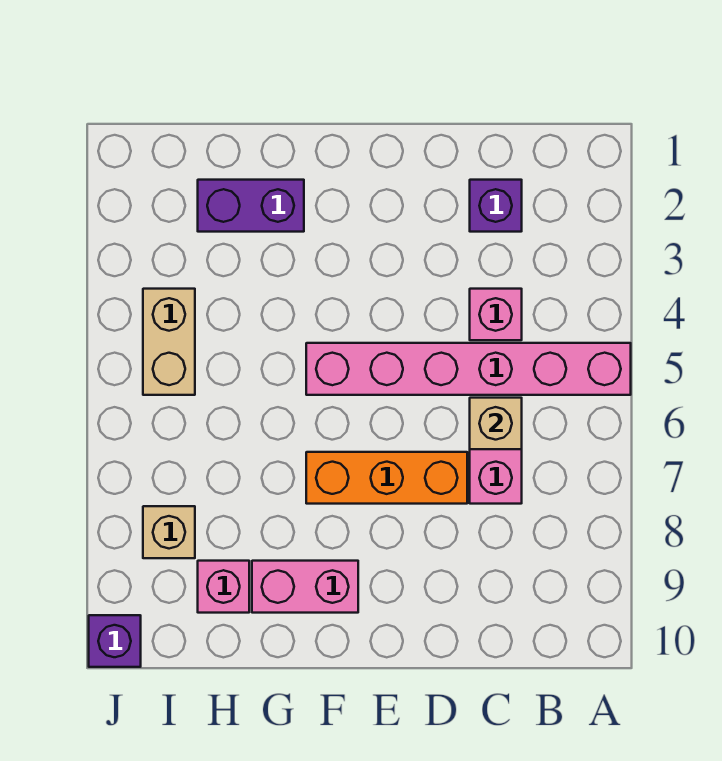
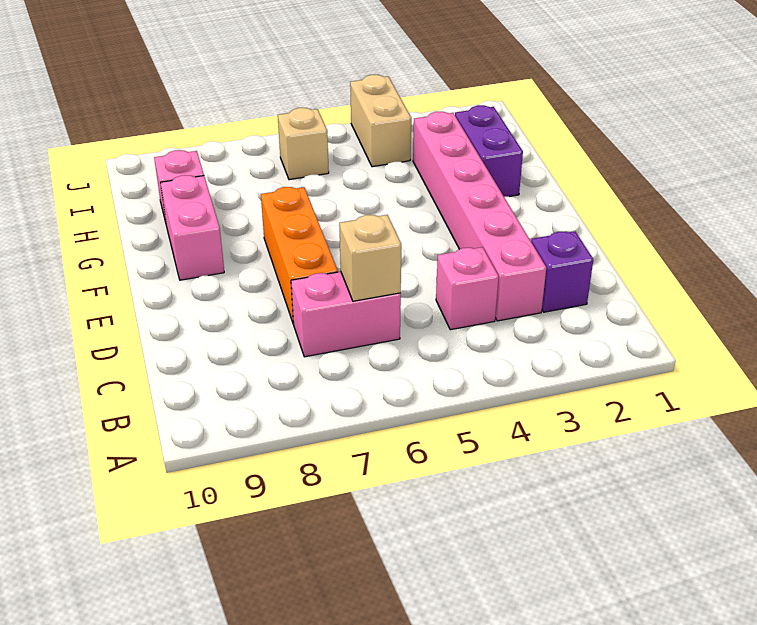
pink 1x6 brick [306,343,631,395] -> pink 1x6 brick moved to [413,112,546,321]
tan 1x2 brick [143,289,195,395] -> tan 1x2 brick turned to [350,75,411,167]
tan 1x1 brick [143,506,195,558] -> tan 1x1 brick moved to [278,108,329,180]
purple 1x1 brick [89,615,141,667] -> none

